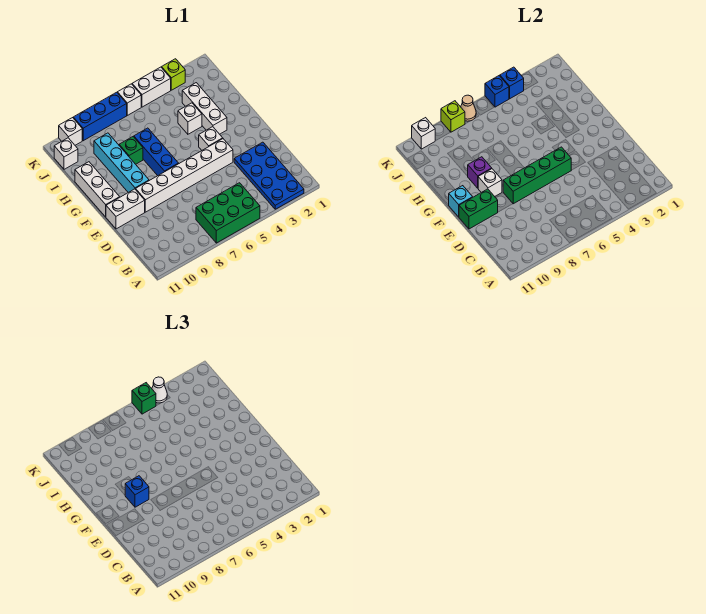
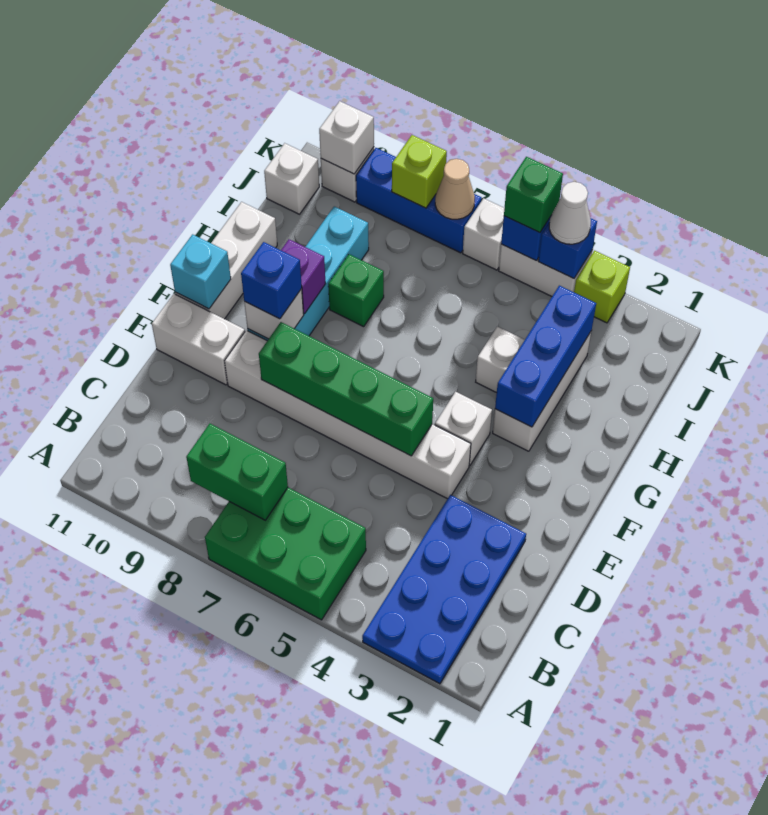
green 1x2 brick [459,189,498,229] -> green 1x2 brick moved to [186,424,288,520]
blue 1x3 brick [134,128,179,176] -> blue 1x3 brick moved to [495,286,596,427]

